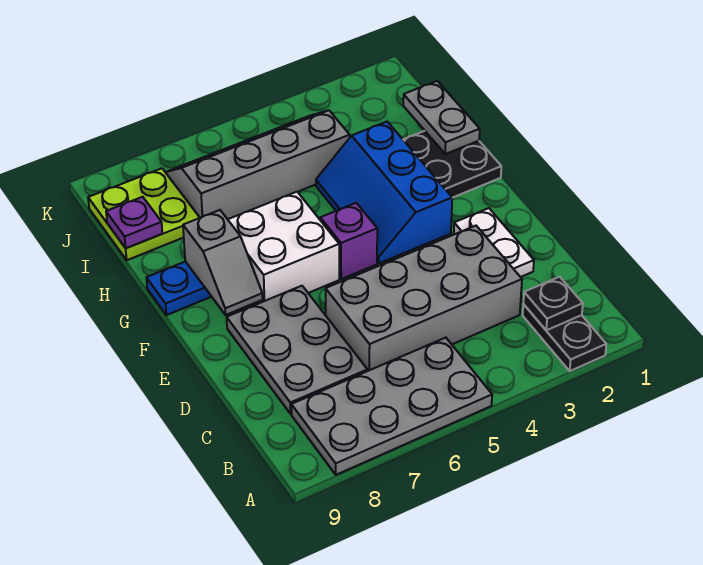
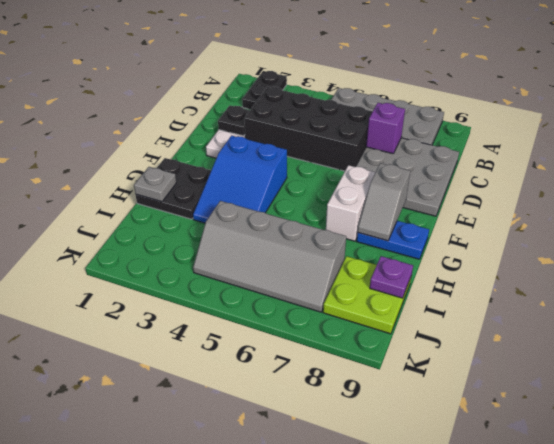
black 1x1 plate [523,277,583,330] -> black 1x1 plate moved to [218,106,250,136]
grey 2x4 brick [326,226,522,371] -> black 2x4 brick [244,87,373,171]
grey 2x3 plate [227,286,367,414] -> grey 3x3 plate [356,138,459,216]
blue 2x3 slope [316,122,452,263] -> blue 2x3 slope turned to [193,136,287,223]
purple 1x1 brick [320,203,377,279] -> purple 1x1 brick moved to [366,103,405,154]
white 2x2 brick [228,192,339,303] -> white 1x2 brick [326,165,375,241]
grey 1x2 slope [183,210,263,315] -> grey 1x2 slope turned to [358,163,410,241]
grey 1x2 plate [403,81,480,154] -> grey 1x1 plate [134,167,176,202]

